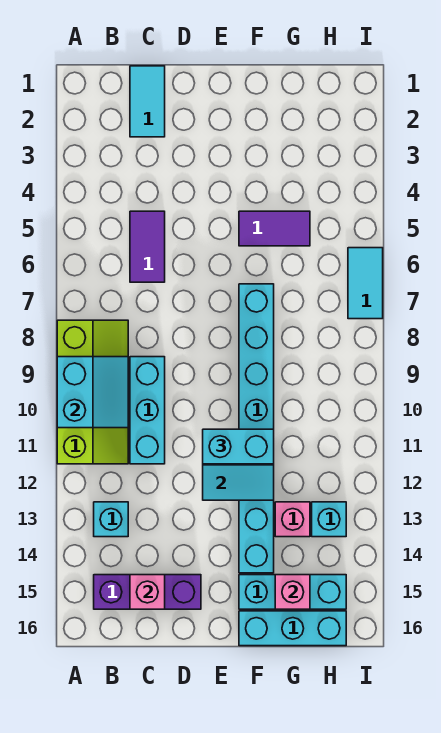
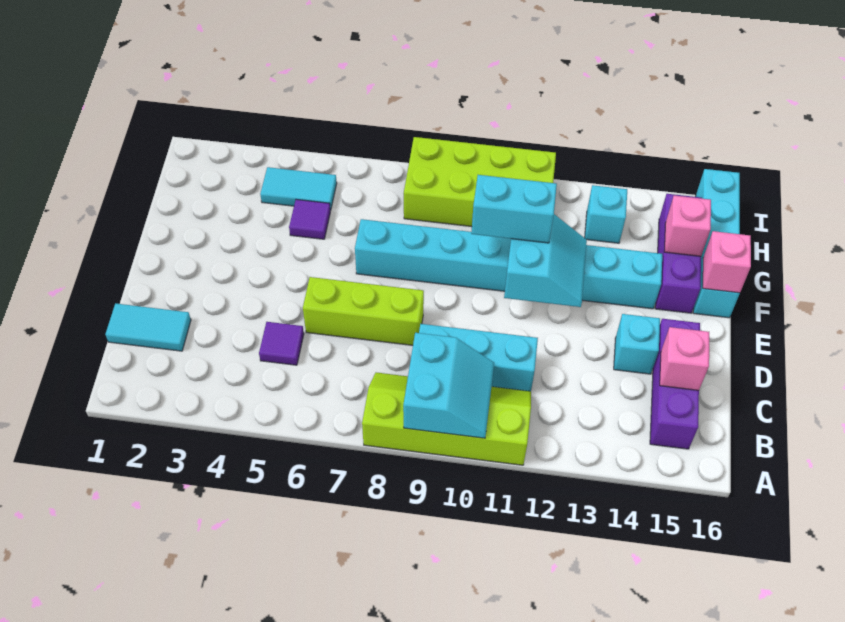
cyan 2x2 slope [57,357,128,428] -> cyan 2x2 slope turned to [403,333,494,438]
cyan 1x1 brick [94,502,128,537] -> cyan 1x1 brick moved to [614,314,660,374]
purple 1x2 tile [130,211,165,282] -> purple 1x1 tile [259,322,304,365]
none -> lime 1x3 brick [303,277,424,345]
cyan 1x2 brick [203,429,274,464] -> cyan 1x2 brick turned to [471,175,557,243]
purple 1x2 tile [239,211,310,246] -> purple 1x1 tile [289,199,330,239]
cyan 1x3 brick [239,575,346,609] -> purple 1x3 brick [655,194,702,313]
cyan 1x3 brick [239,611,346,646] -> cyan 1x4 brick [693,169,740,318]
pink 1x1 brick [275,502,310,537] -> pink 1x1 brick moved to [703,231,751,293]
none -> lime 2x4 brick [404,137,556,226]
cyan 1x2 tile [348,248,383,319] -> cyan 1x2 tile moved to [260,167,337,210]

